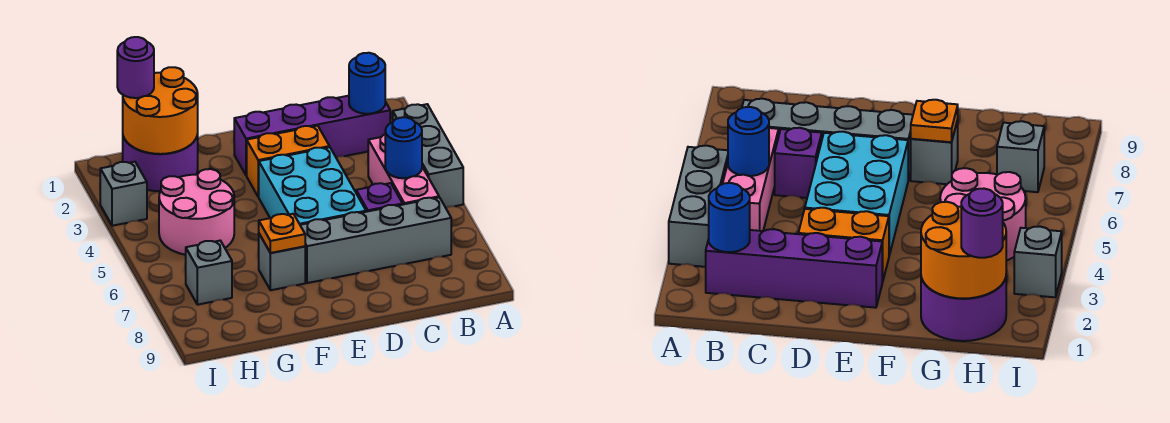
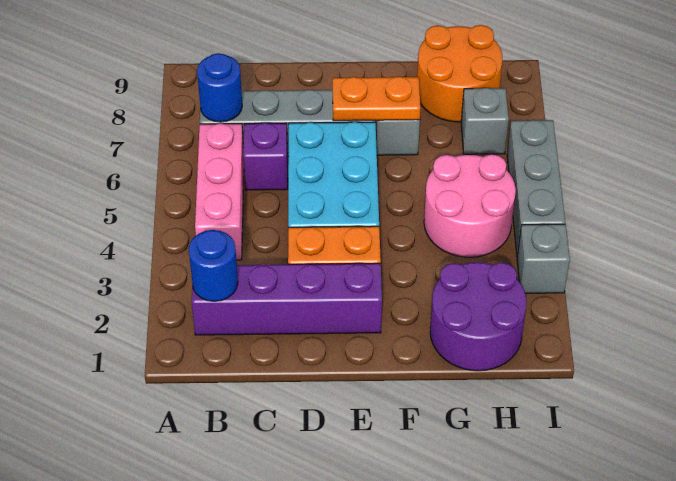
grey 1x3 brick [393,104,463,208] -> grey 1x3 brick moved to [507,120,565,255]
blue 1x1 round brick [385,117,422,178] -> blue 1x1 round brick moved to [197,53,242,122]
orange 1x1 plate [259,214,305,253] -> orange 1x2 plate [333,76,421,121]
orange 2x2 round brick [123,67,198,154] -> orange 2x2 round brick moved to [417,25,502,122]
purple 1x1 round brick [117,37,154,98] -> none

